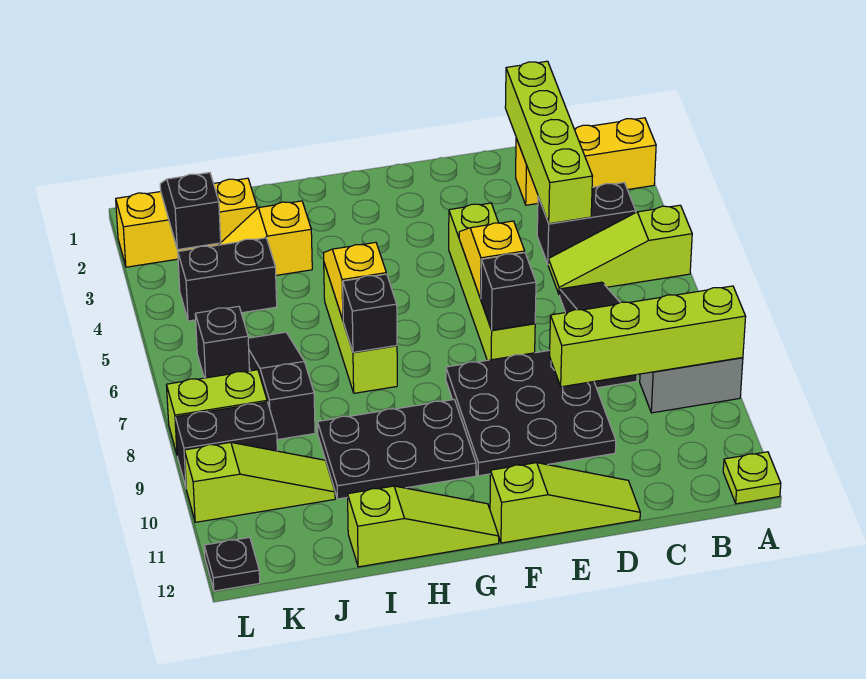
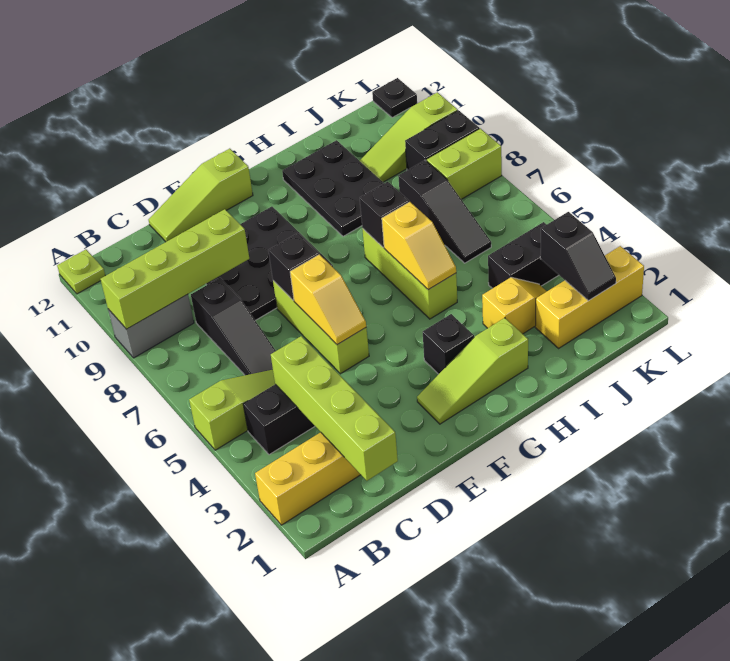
lime 1x4 brick [449,203,535,360] -> lime 1x3 brick [273,281,369,374]
black 2x3 plate [318,400,476,499] -> black 2x3 plate turned to [282,140,384,236]
lime 1x3 slope [348,486,499,567] -> lime 1x3 slope moved to [417,318,528,424]
black 1x1 brick [195,306,249,378] -> black 1x1 brick moved to [423,314,474,374]

